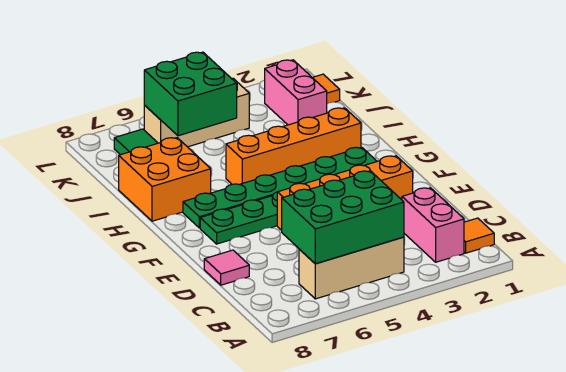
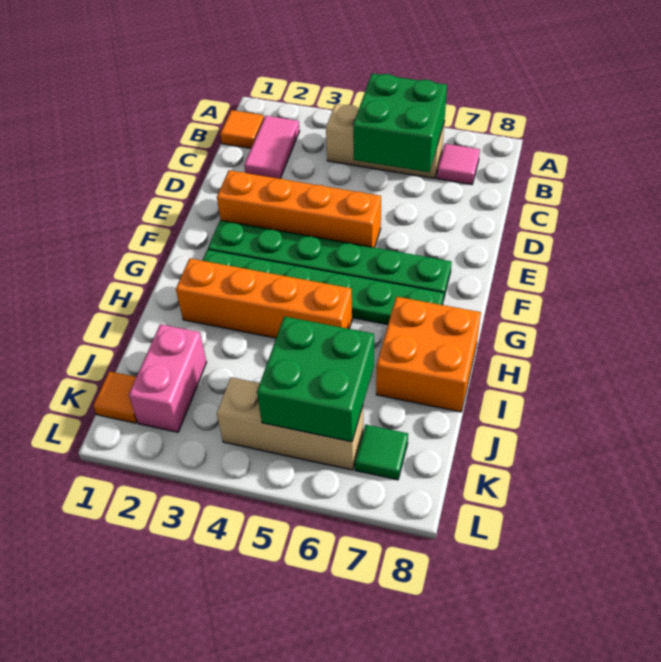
pink 1x2 brick [402,188,464,262] -> pink 1x2 tile [244,116,299,179]
green 2x3 brick [282,171,404,264] -> green 2x2 brick [353,74,447,172]
pink 1x1 tile [204,250,249,285] -> pink 1x1 tile moved to [437,144,480,185]

